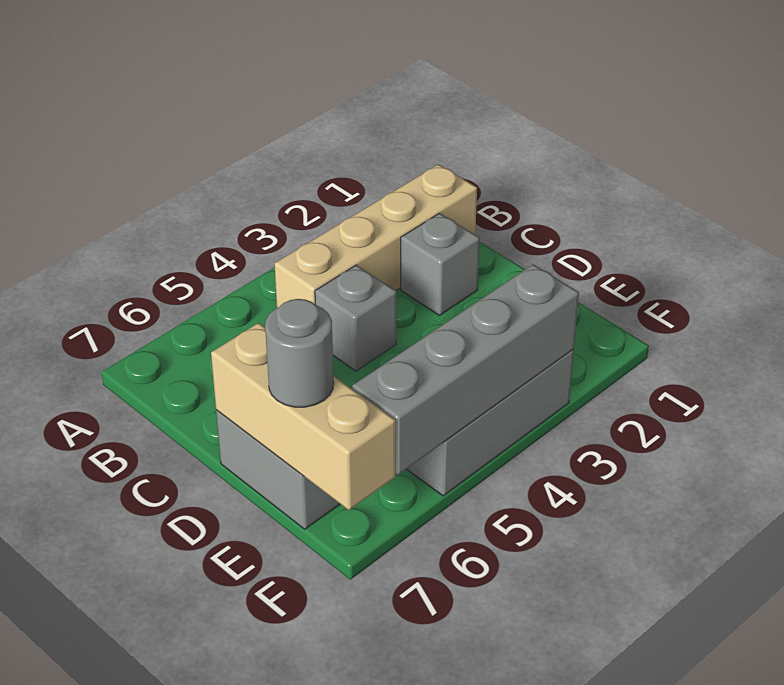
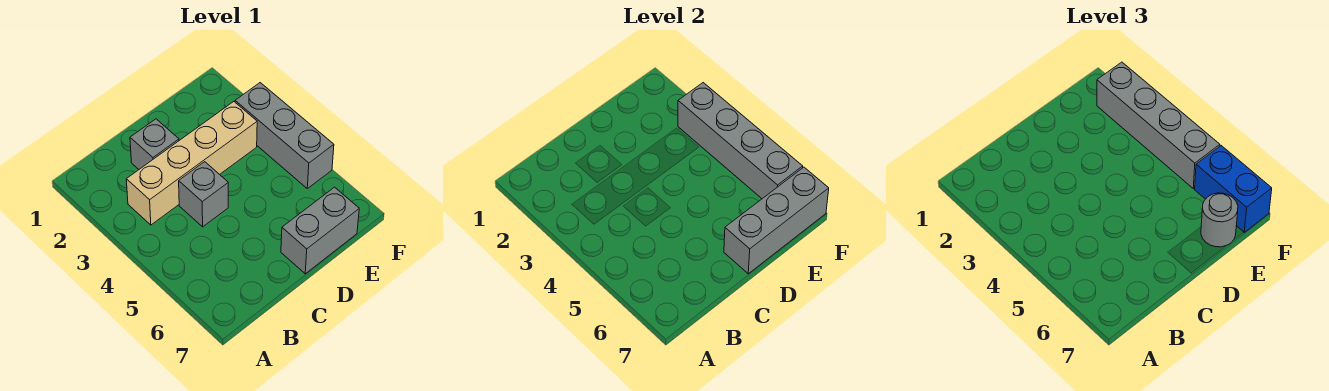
tan 1x4 brick [274,164,477,308] -> tan 1x4 brick turned to [126,102,257,225]
tan 1x3 brick [211,323,396,510] -> grey 1x3 brick [724,167,829,274]
none -> grey 1x4 brick [1097,62,1220,189]
none -> blue 1x2 brick [1195,146,1272,232]

